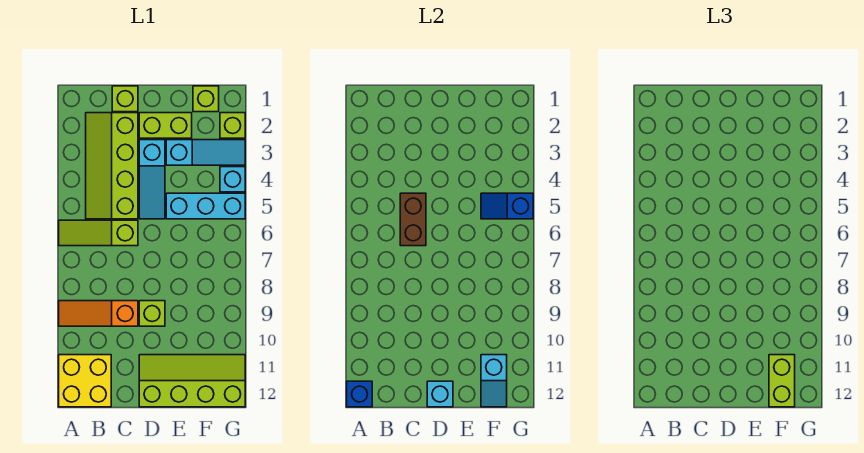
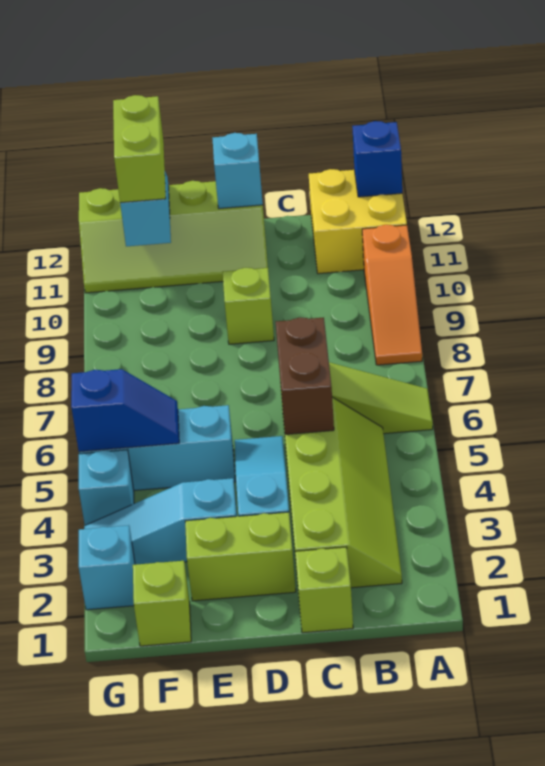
orange 1x3 slope [59,301,138,326] -> orange 1x3 slope turned to [362,225,422,365]
lime 1x1 brick [220,113,245,138] -> cyan 1x1 brick [79,525,135,610]

